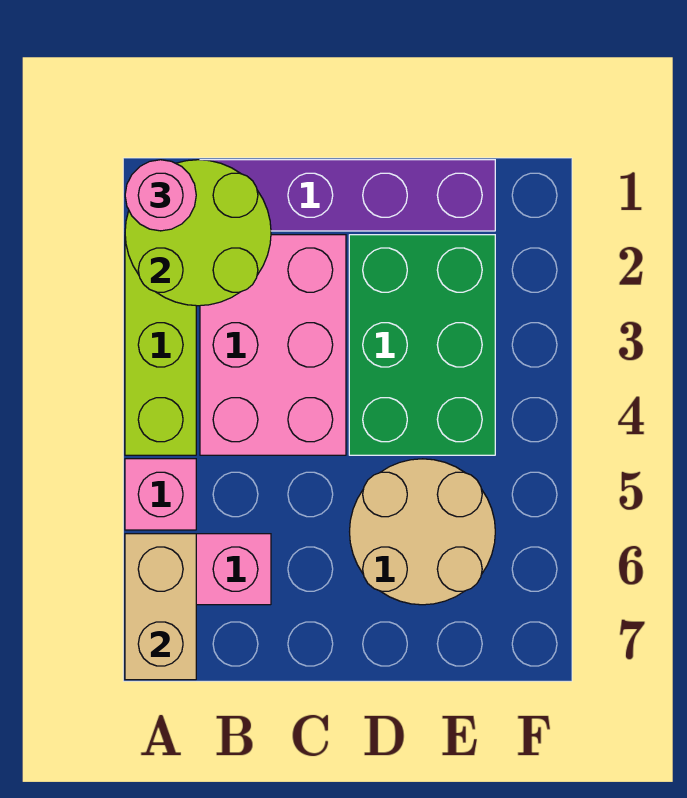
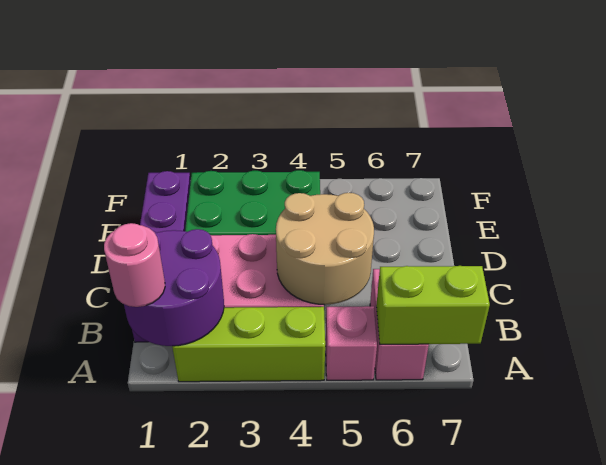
lime 2x2 round brick [125,160,271,306] -> purple 2x2 round brick [124,229,224,346]
tan 1x2 brick [125,534,196,680] -> lime 1x2 brick [376,266,490,344]
tan 2x2 round brick [350,459,495,605] -> tan 2x2 round brick moved to [276,193,374,305]

